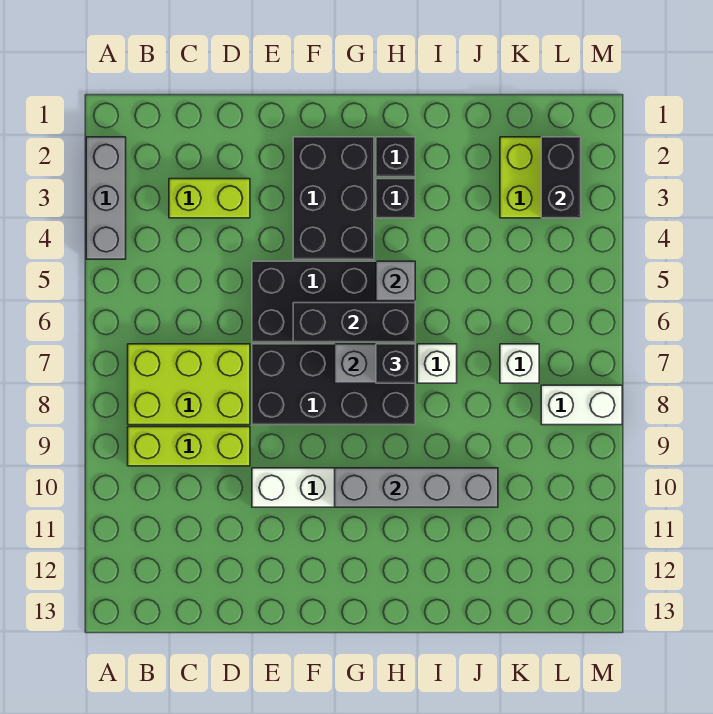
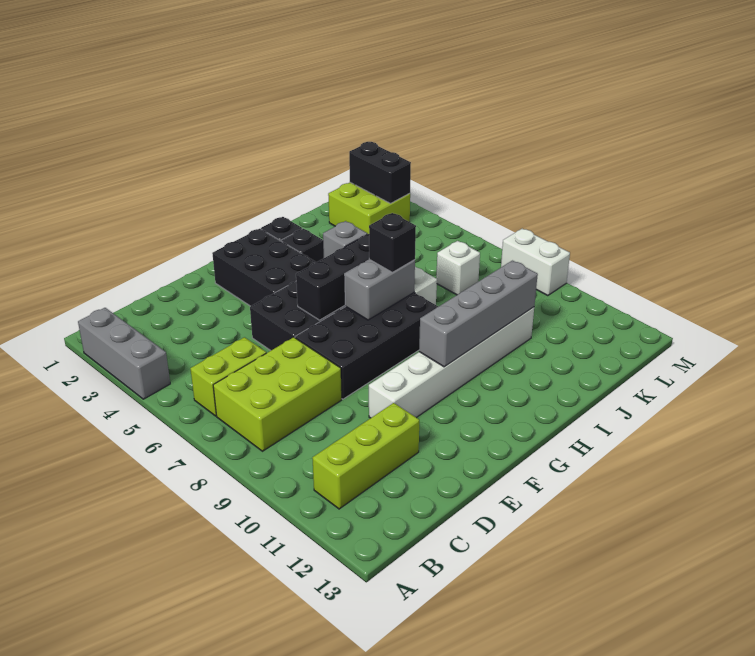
lime 1x3 brick [128,427,250,466] -> lime 1x3 brick moved to [313,403,419,509]
lime 1x2 brick [169,179,250,218] -> lime 1x2 brick moved to [190,337,266,416]
white 1x2 brick [541,385,622,425] -> white 1x2 brick turned to [501,229,570,296]

